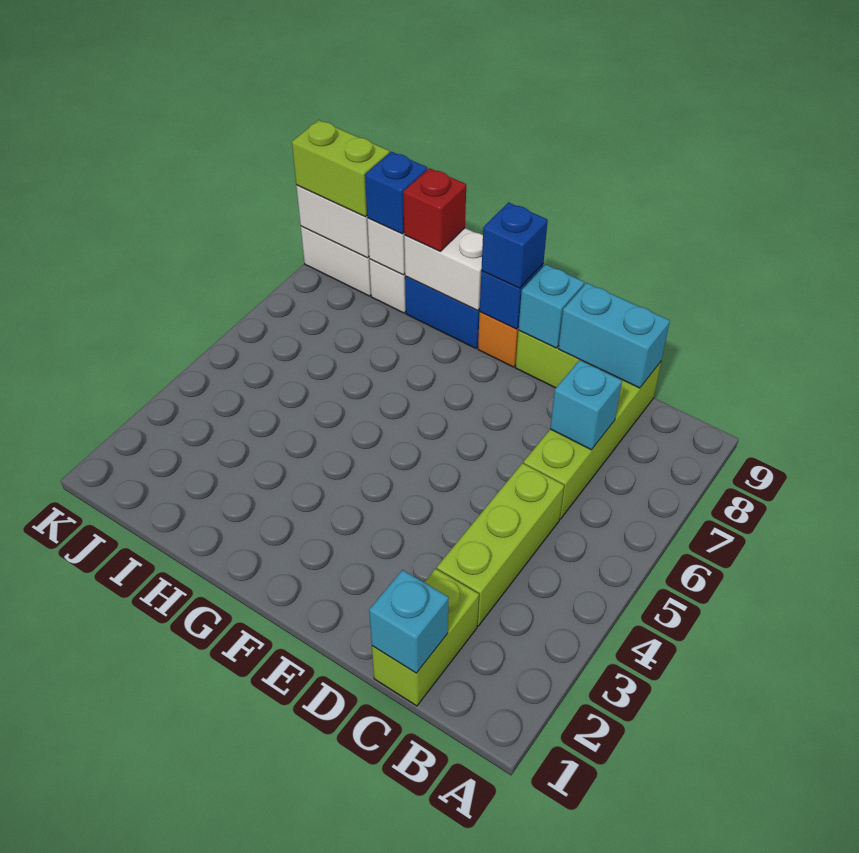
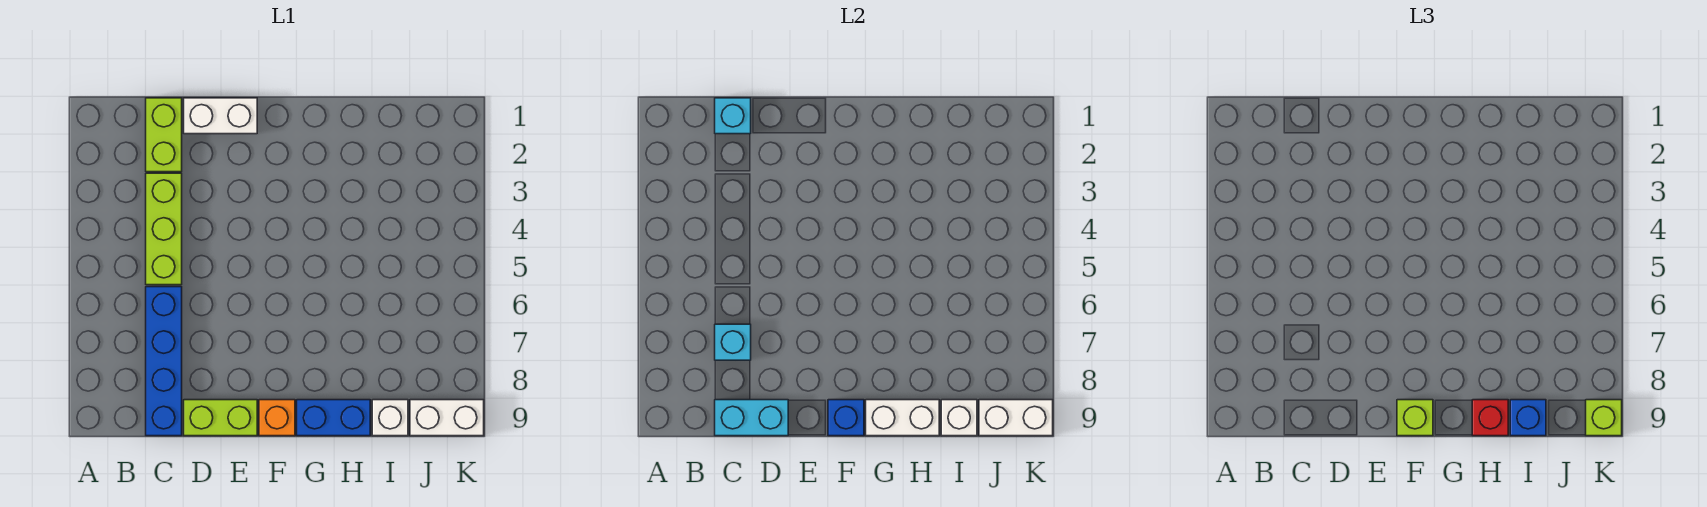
lime 1x4 brick [523,362,661,519] -> blue 1x4 brick [146,287,182,436]
none -> white 1x2 brick [184,98,257,134]
cyan 1x1 brick [519,264,584,348] -> none
blue 1x1 brick [481,203,548,288] -> lime 1x1 brick [1397,400,1433,436]
lime 1x2 brick [292,120,390,217] -> lime 1x1 brick [1586,400,1622,436]

